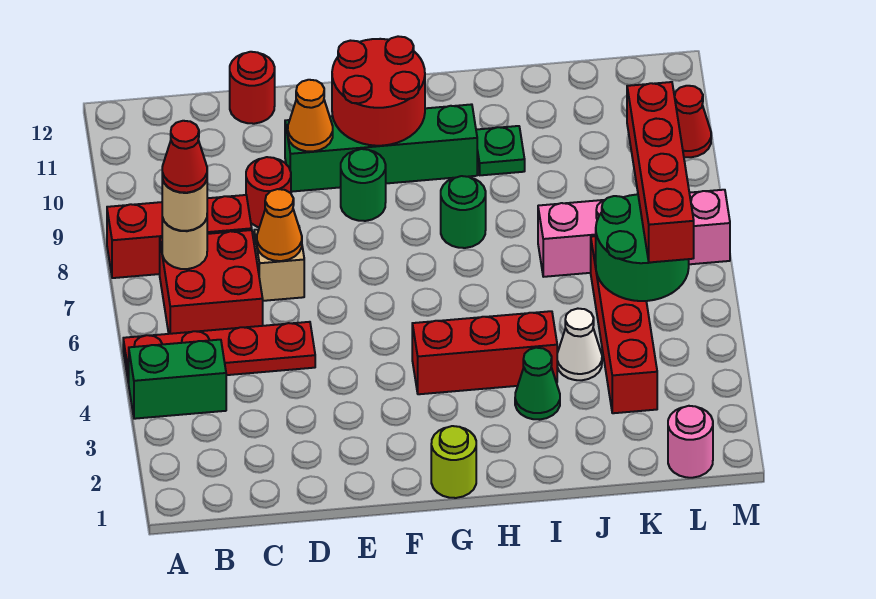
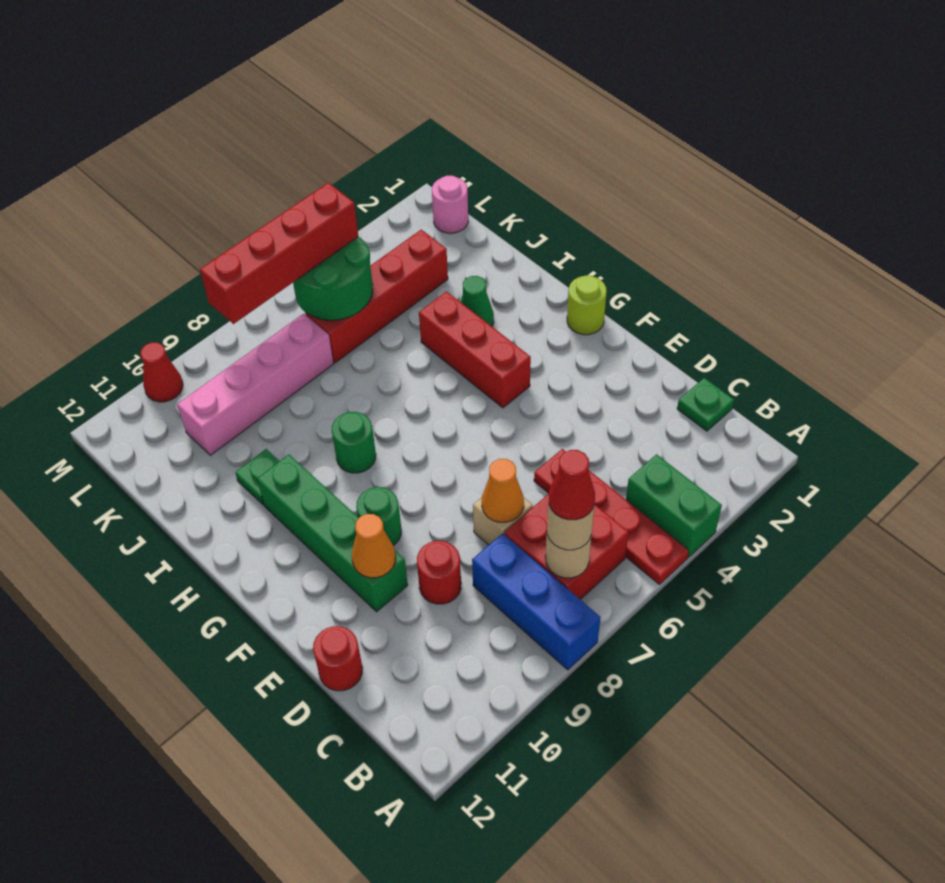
red 1x3 brick [107,195,252,278] -> blue 1x3 brick [472,533,601,670]
none -> green 1x1 plate [677,378,734,431]
red 2x2 round brick [332,36,425,146] -> none
white 1x1 cone [557,309,602,380] -> none
pink 1x4 brick [538,190,730,277] -> pink 1x4 brick turned to [177,314,333,455]

